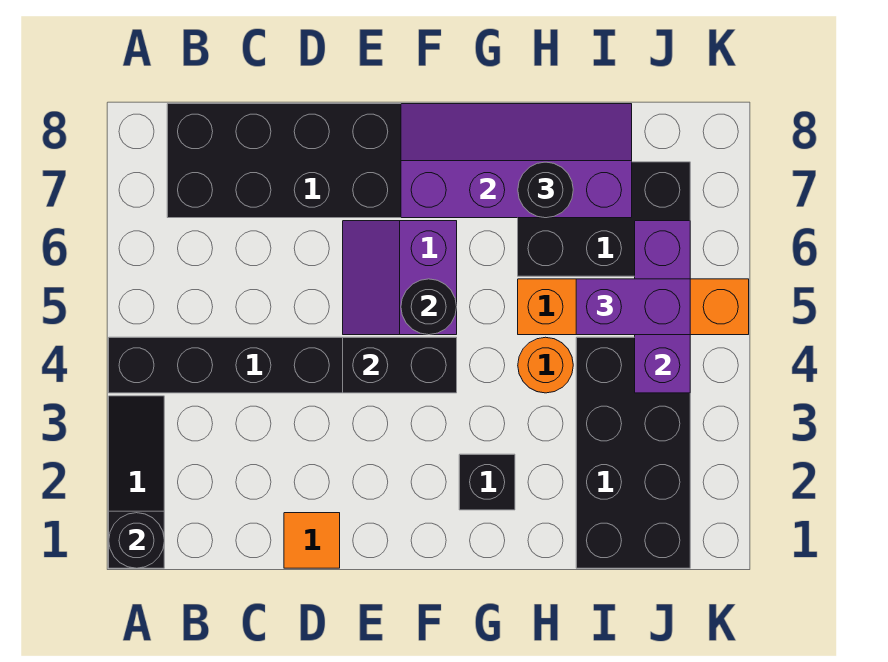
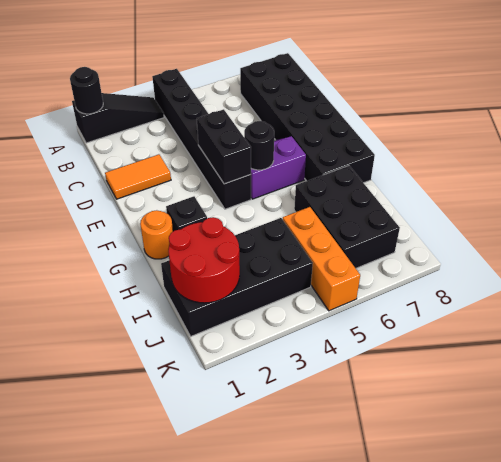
orange 1x1 tile [284,513,340,568] -> orange 1x2 tile [105,154,171,199]
purple 2x4 slope [401,104,632,218] -> none
orange 1x1 round brick [518,337,573,393] -> orange 1x1 round brick moved to [140,210,173,259]
orange 1x4 brick [518,279,749,335] -> orange 1x3 brick [283,207,360,311]
black 1x1 round brick [518,162,573,218] -> none
none -> red 2x2 round brick [168,217,240,303]
purple 1x2 brick [576,279,690,335] -> none
purple 1x3 brick [635,221,690,393] -> none

